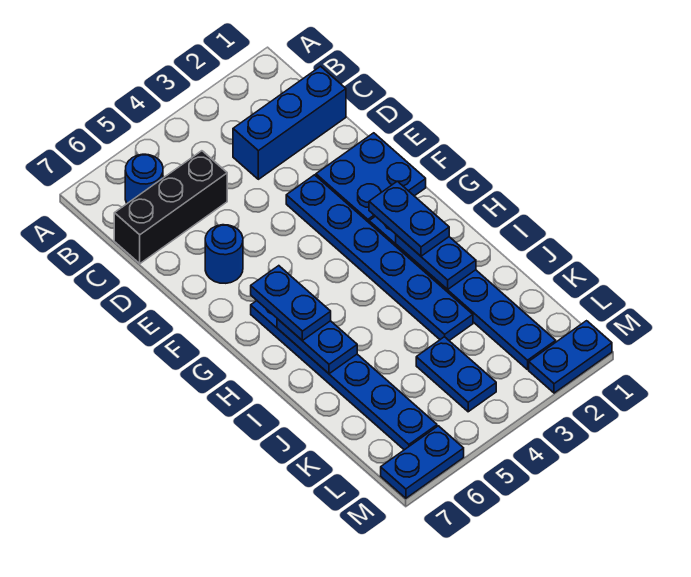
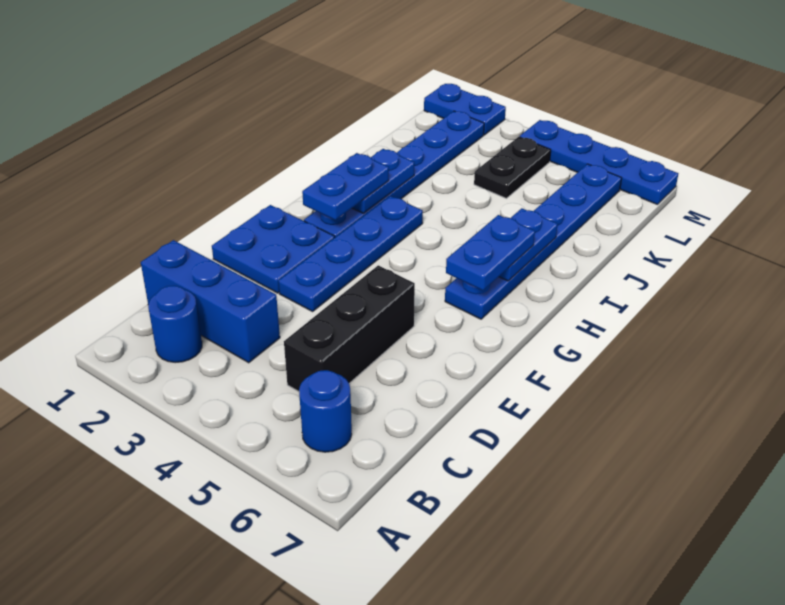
black 1x3 brick [114,151,227,264] -> black 1x3 brick turned to [284,265,415,391]
blue 1x6 plate [286,175,473,341] -> blue 1x4 plate [278,196,423,311]
blue 1x1 round brick [205,225,243,283] -> blue 1x1 round brick moved to [148,286,202,363]
blue 1x2 plate [416,337,496,412] -> black 1x2 plate [474,137,551,198]
blue 1x2 plate [381,426,464,498] -> blue 1x4 plate [520,120,678,205]

